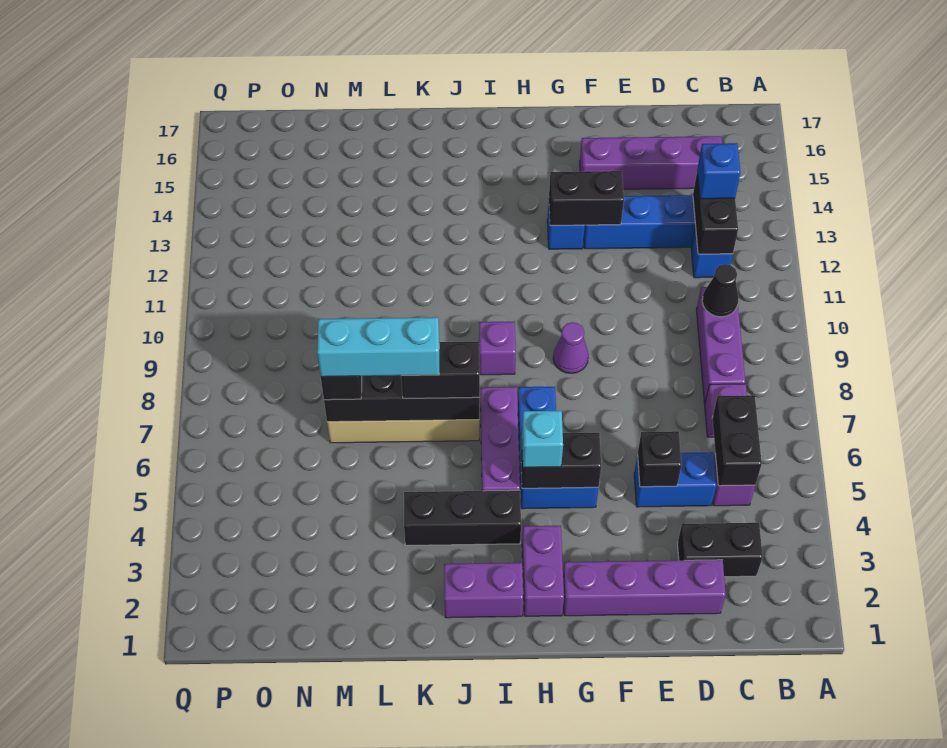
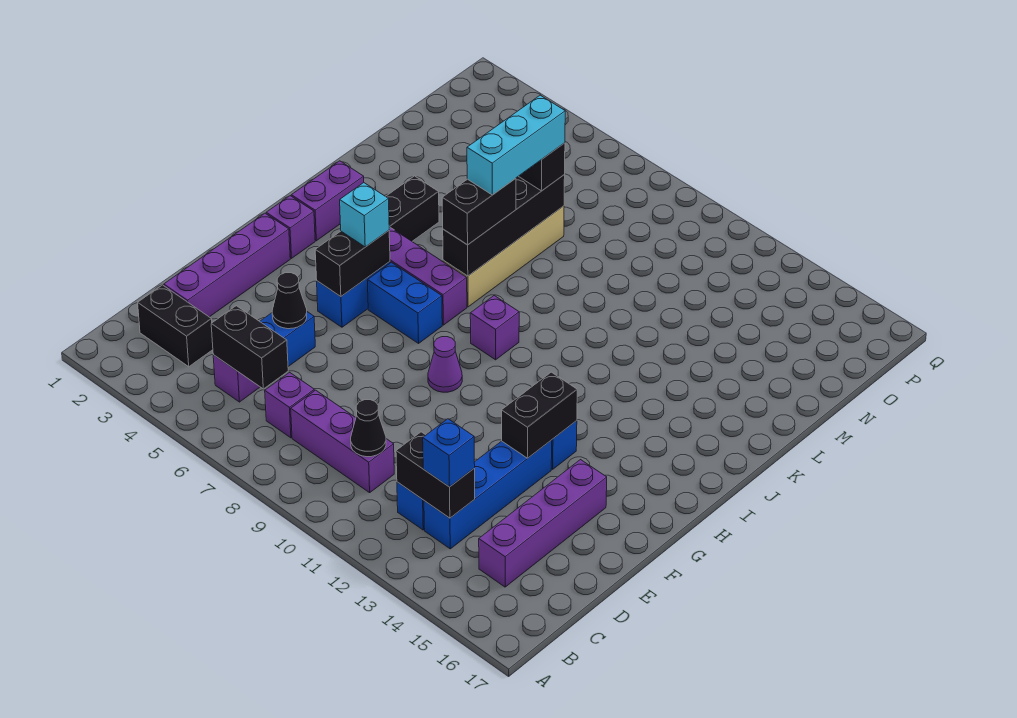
black 1x2 brick [677,523,763,577] -> black 1x2 brick turned to [138,285,213,367]
black 1x1 brick [638,431,682,487] -> black 1x1 cone [272,273,307,329]
purple 1x2 brick [522,525,564,616] -> purple 1x1 brick [266,196,315,258]

